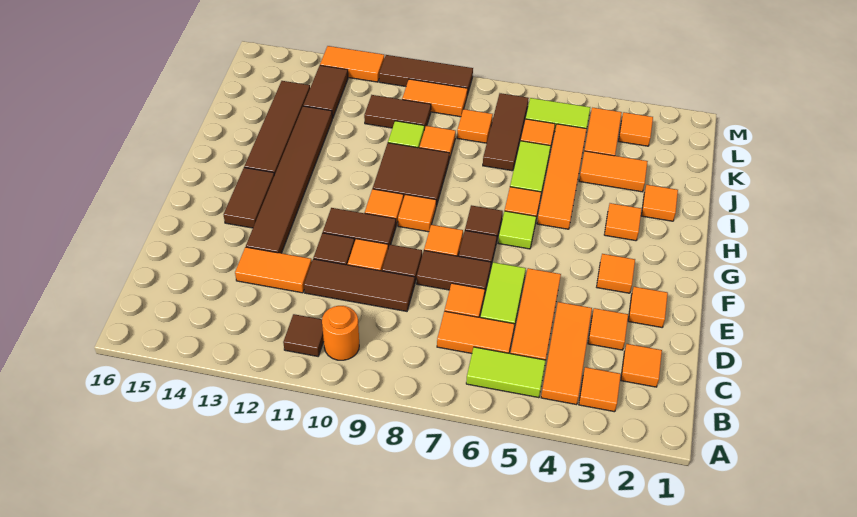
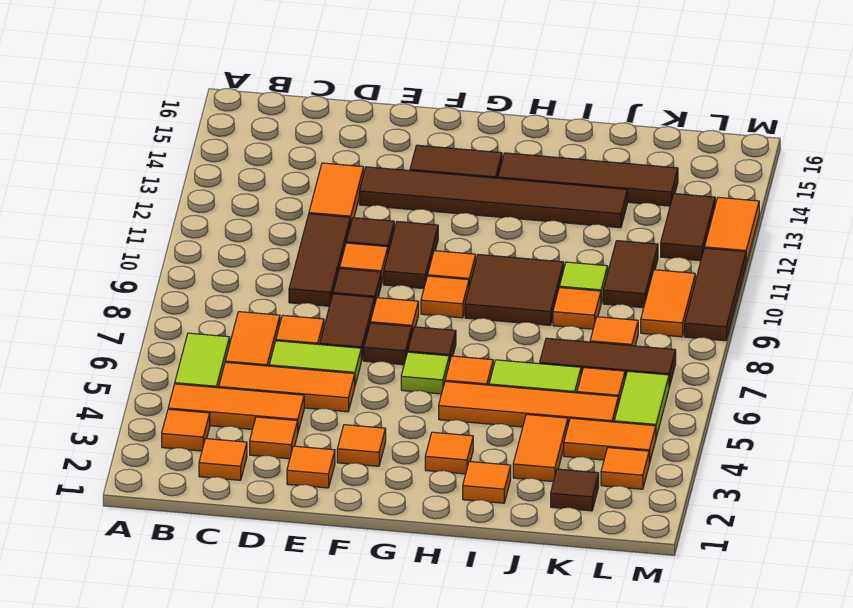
orange 1x1 round brick [322,306,359,360] -> none
brown 1x1 tile [283,314,324,356] -> brown 1x1 tile moved to [551,469,599,511]
brown 1x2 tile [303,65,348,119] -> brown 1x2 tile turned to [661,194,715,261]

